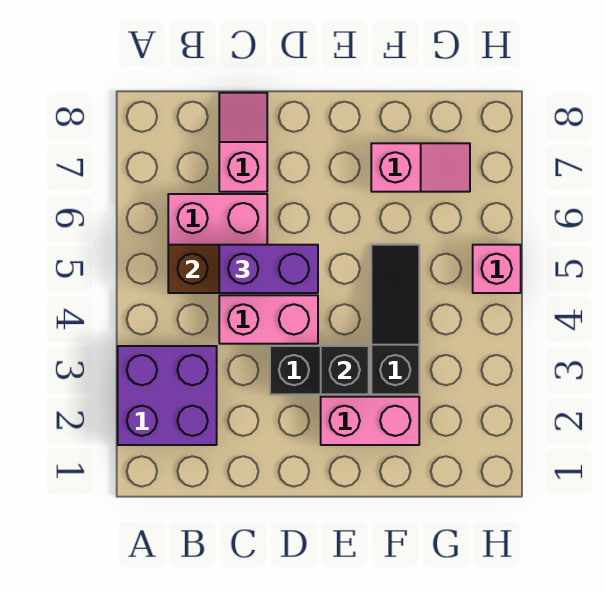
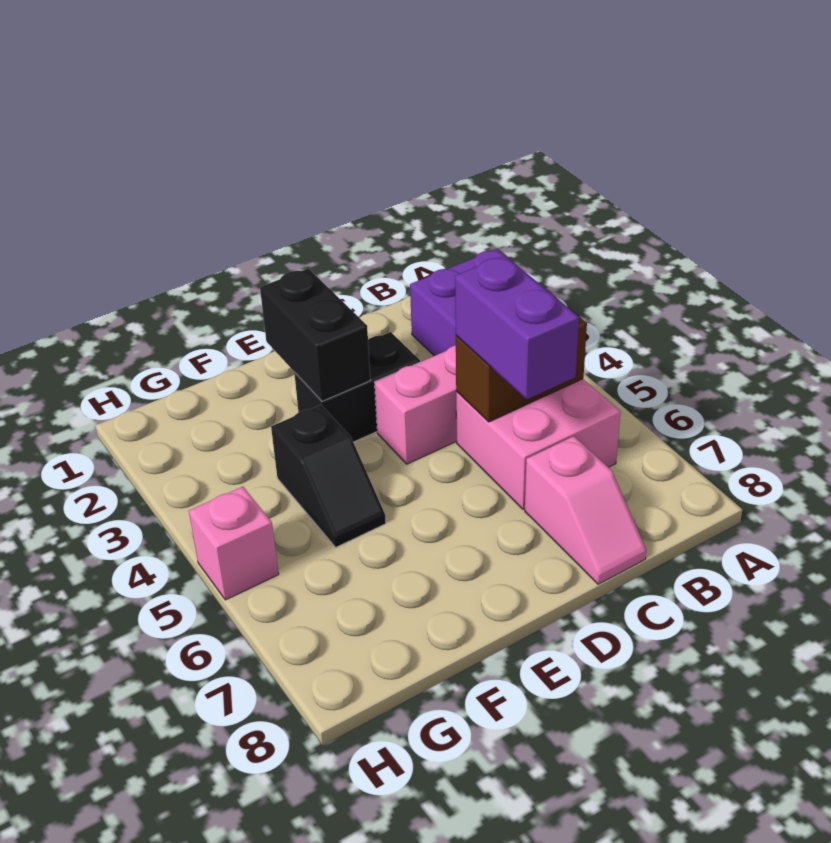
purple 1x2 brick [219,245,318,293] -> purple 1x2 brick turned to [455,256,579,399]
pink 1x2 brick [321,397,419,445] -> none
black 1x1 brick [321,346,369,394] -> black 1x2 brick [260,268,370,401]
black 1x3 slope [371,245,419,394] -> black 1x2 slope [271,405,386,547]
pink 1x2 slope [371,143,470,192] -> none

